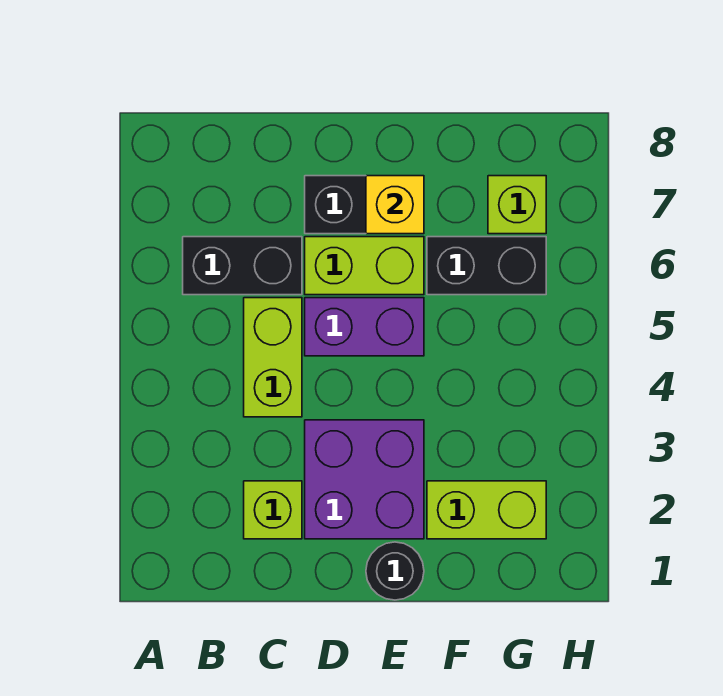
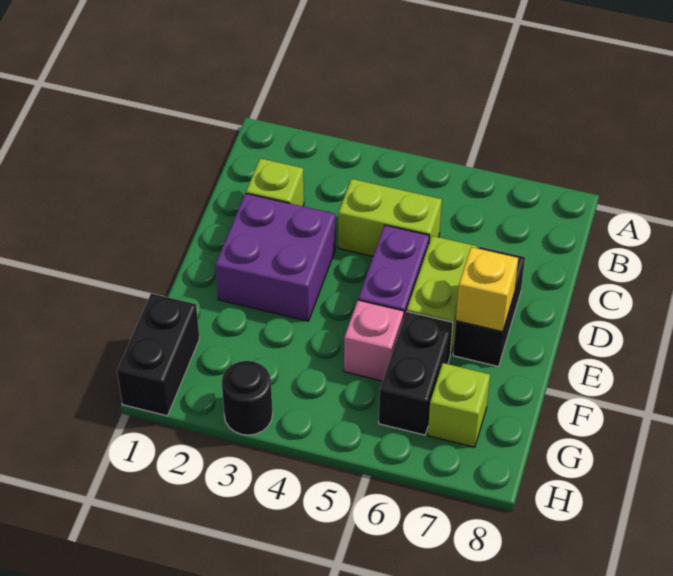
black 1x2 brick [183,237,302,295] -> black 1x2 brick moved to [117,293,200,416]
black 1x1 round brick [366,542,424,600] -> black 1x1 round brick moved to [222,361,273,435]
lime 1x2 brick [427,481,546,539] -> none
none -> pink 1x1 brick [344,300,404,381]

